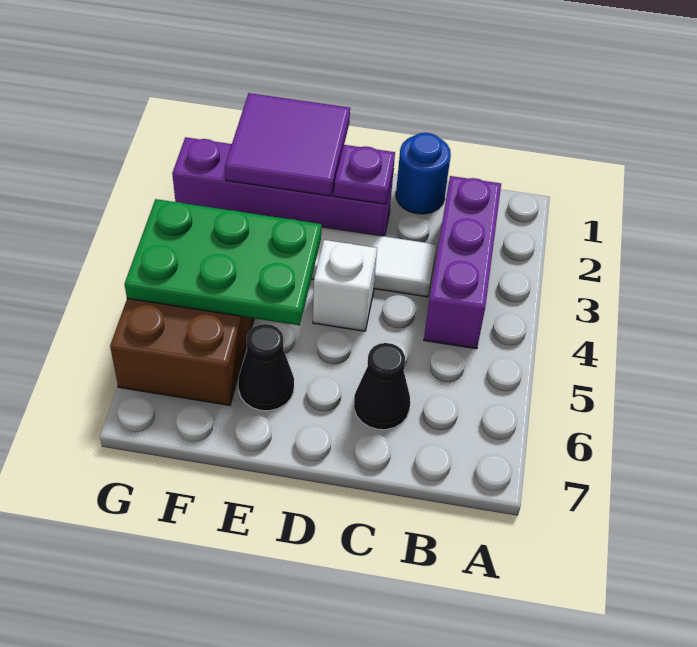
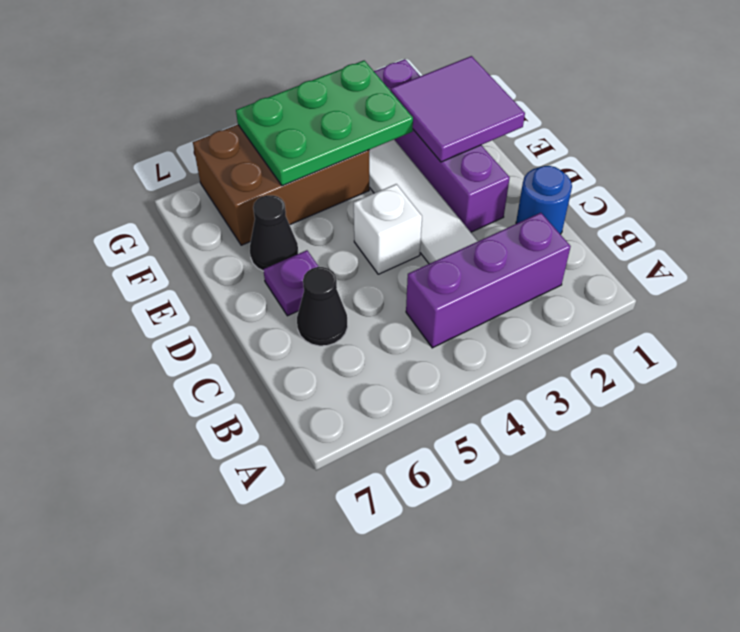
purple 1x1 plate [334,145,395,204] -> purple 1x1 plate moved to [263,250,319,316]
green 2x3 plate [125,199,321,325] -> green 2x3 plate turned to [236,61,413,186]

